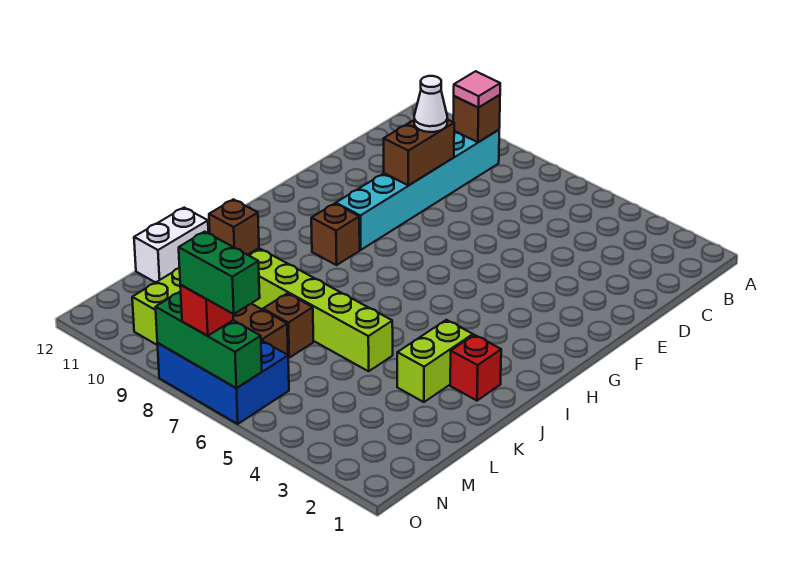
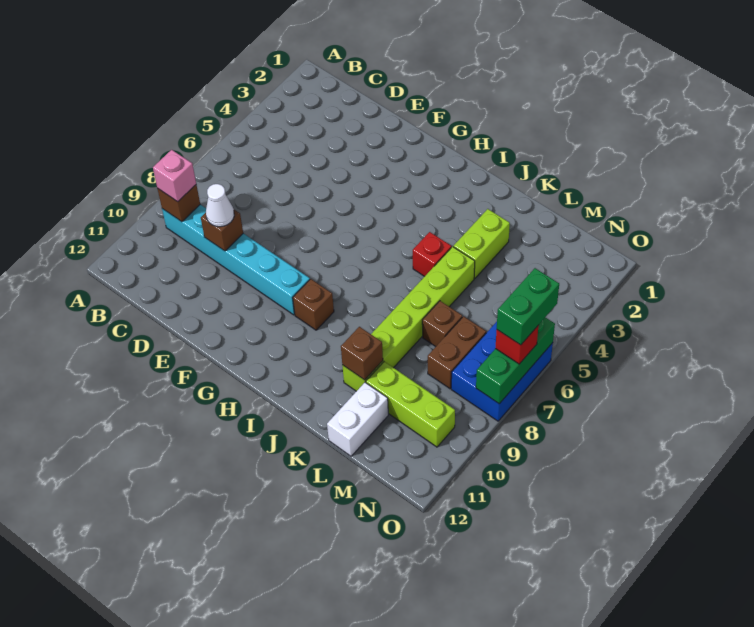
pink 1x1 tile [454,71,500,107] -> pink 1x1 brick [153,150,196,202]
brown 1x2 brick [384,119,454,185] -> brown 1x1 brick [201,210,243,251]
red 1x1 brick [450,335,501,401] -> red 1x1 brick moved to [413,232,452,276]
lime 1x2 brick [397,320,473,402] -> lime 1x2 brick turned to [453,209,510,278]
white 1x2 brick [134,208,208,283] -> white 1x2 brick turned to [327,382,388,456]

